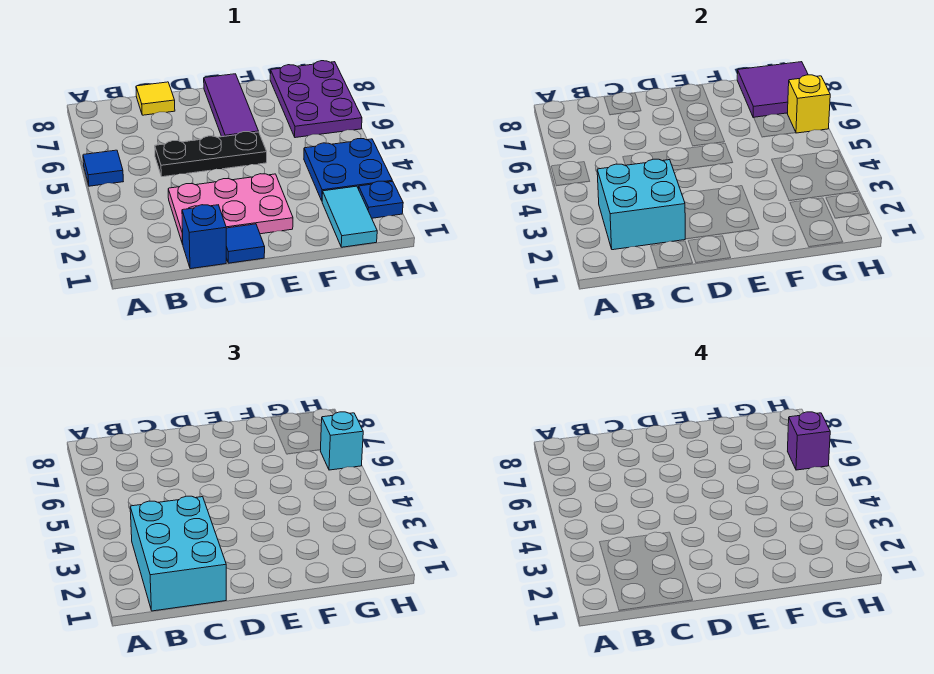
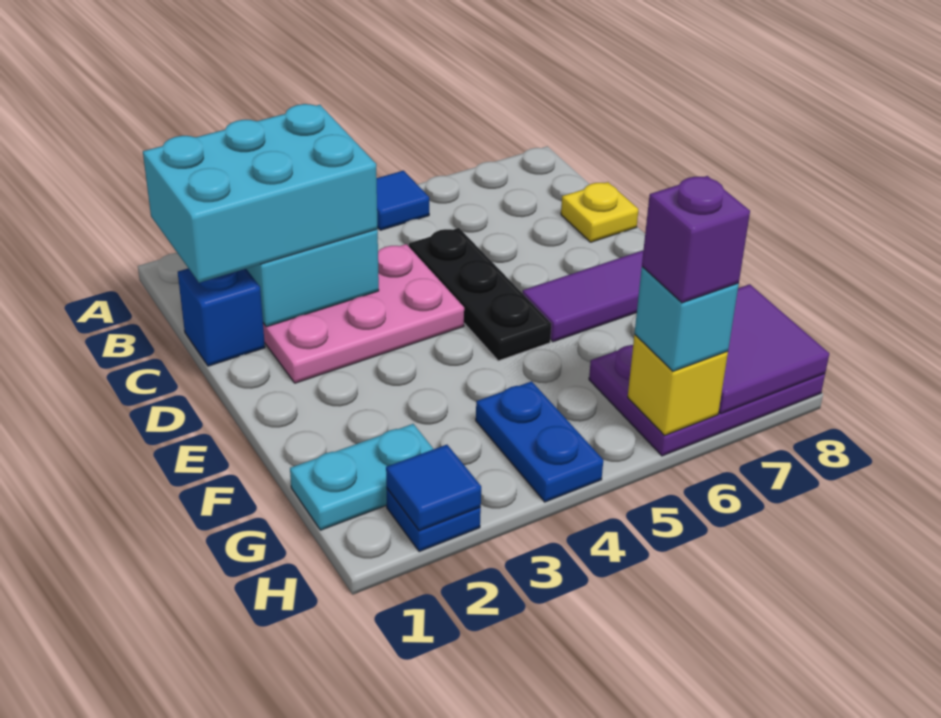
pink 2x3 plate [168,174,293,244] -> pink 2x3 plate turned to [263,244,464,383]
yellow 1x1 tile [136,82,175,115] -> yellow 1x1 plate [561,182,639,242]
blue 1x1 tile [226,224,265,263] -> blue 1x1 tile moved to [386,445,481,531]
cyan 1x2 tile [322,186,377,247] -> cyan 1x2 plate [290,424,433,530]
blue 2x2 plate [304,139,392,200] -> blue 1x2 plate [476,381,603,502]

